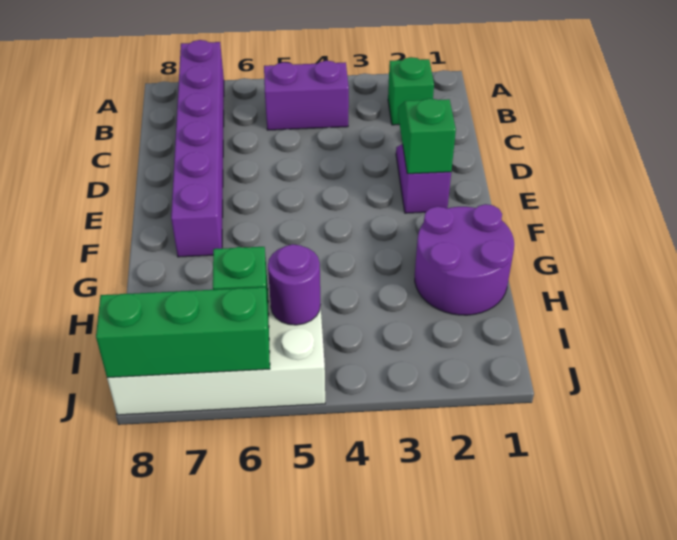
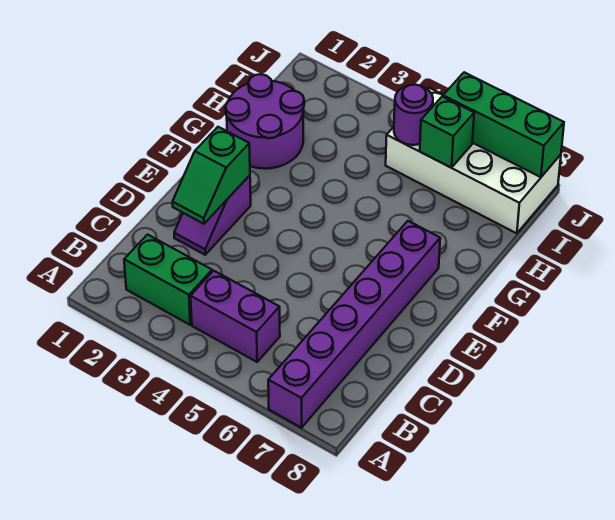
green 1x1 brick [388,57,434,125] -> green 1x2 brick [124,235,212,325]

